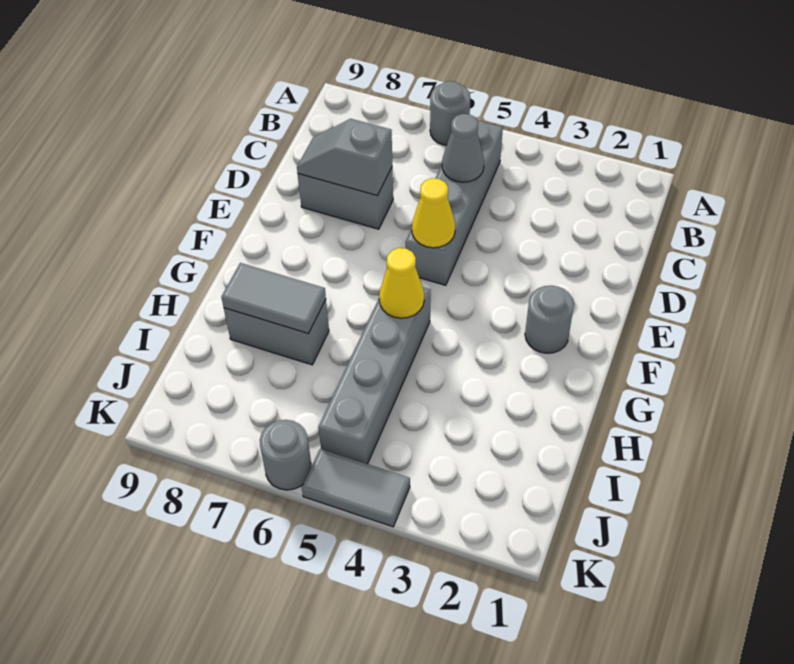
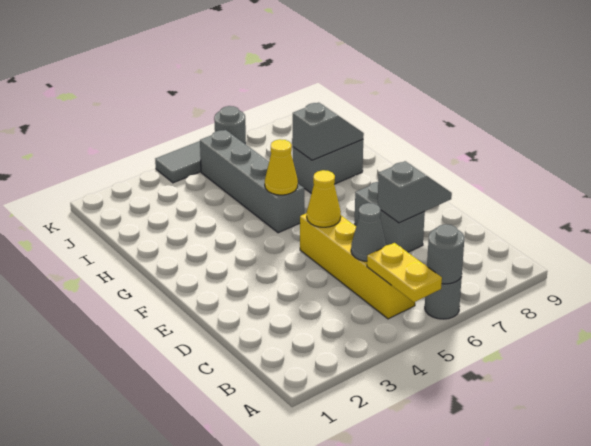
none -> yellow 1x2 plate [367,243,442,302]
grey 1x4 brick [406,121,503,285] -> yellow 1x4 brick [300,213,415,319]
grey 1x2 brick [298,168,393,229] -> grey 1x2 brick turned to [355,182,425,252]
grey 1x1 round brick [525,286,574,353] -> grey 1x1 round brick moved to [427,224,465,284]
grey 1x2 tile [221,263,326,333] -> grey 1x2 slope [293,103,364,160]

